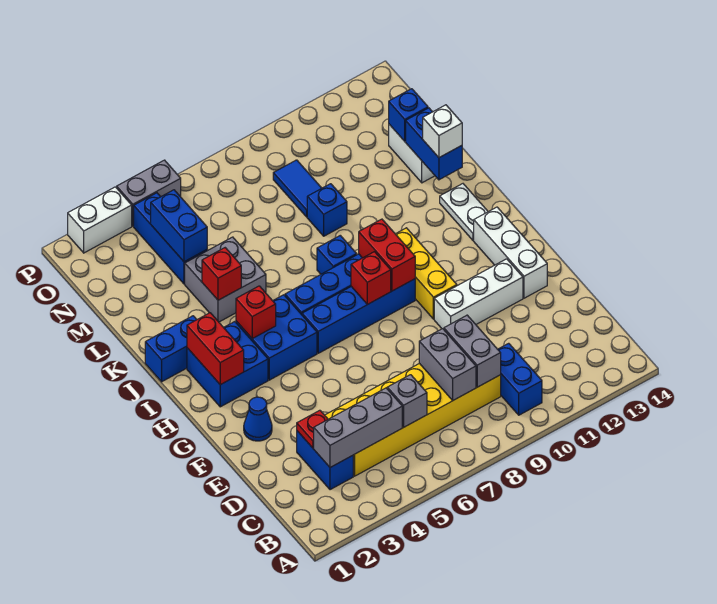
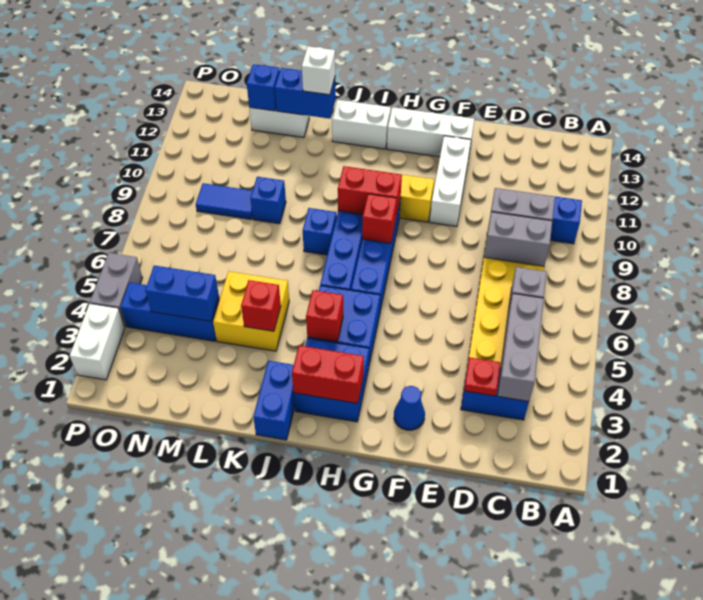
white 1x2 plate [440,184,488,240] -> white 1x2 brick [332,100,391,149]
grey 2x2 brick [185,237,266,322] -> yellow 2x2 brick [213,271,289,351]

